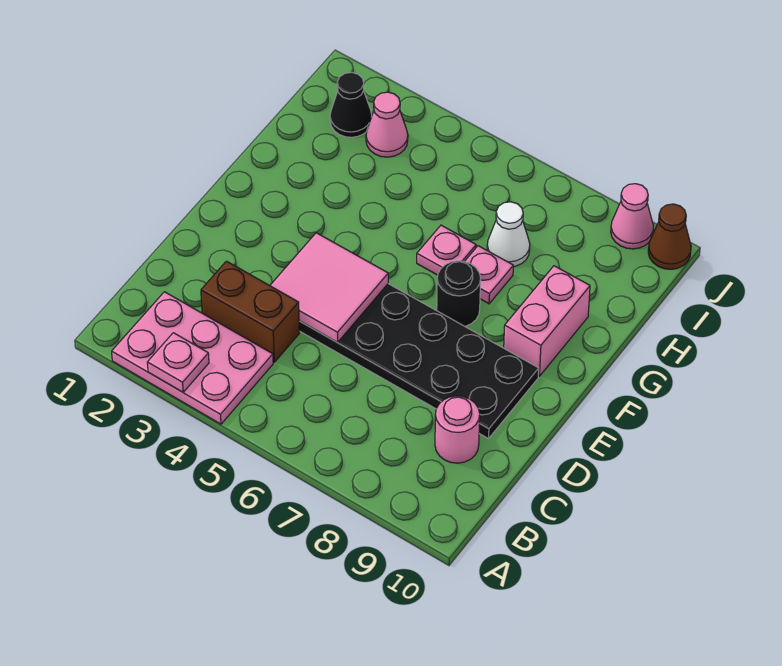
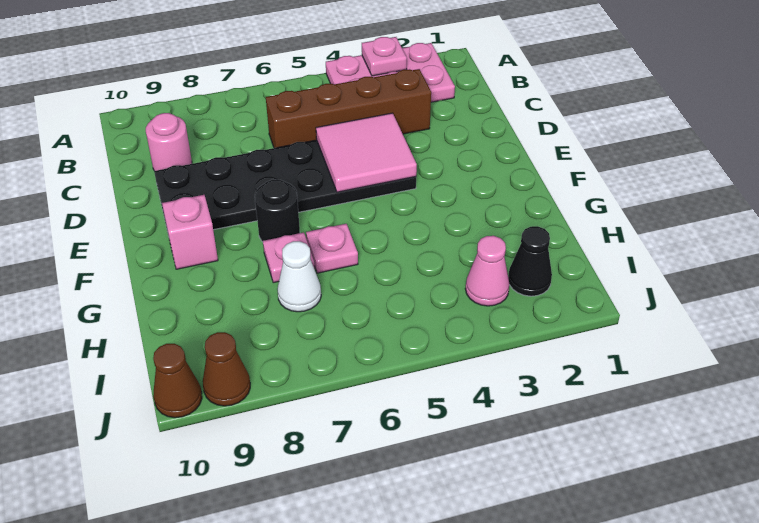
brown 1x2 brick [201,261,300,362] -> brown 1x4 brick [266,69,431,148]
pink 1x2 brick [504,266,590,376] -> pink 1x1 brick [162,195,218,269]
pink 1x1 cone [611,184,653,249] -> brown 1x1 cone [203,332,250,406]

